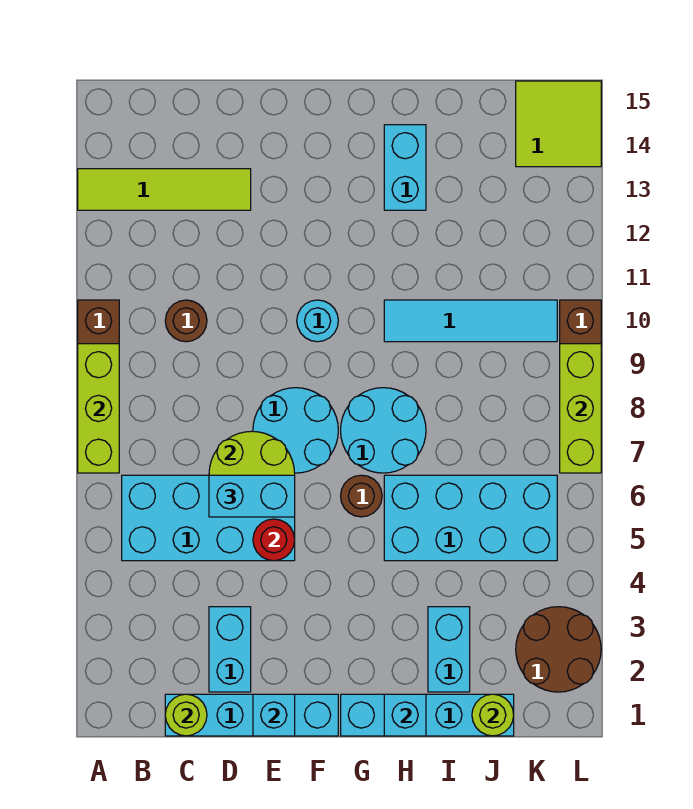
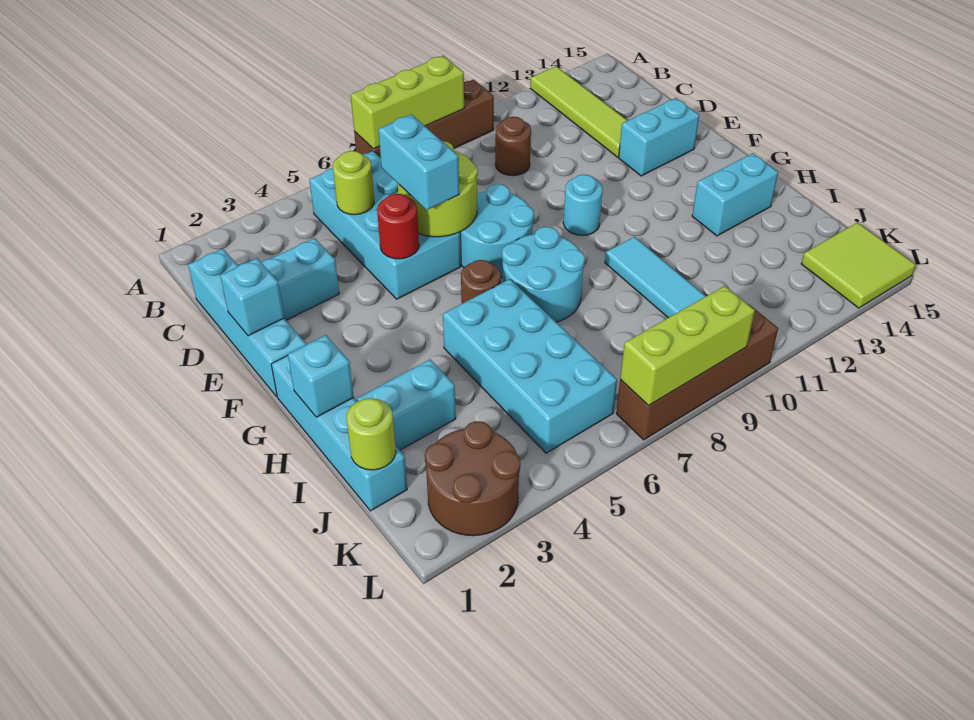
lime 1x1 round brick [165,694,207,736] -> lime 1x1 round brick moved to [333,151,374,215]
none -> cyan 1x2 brick [619,98,699,176]

